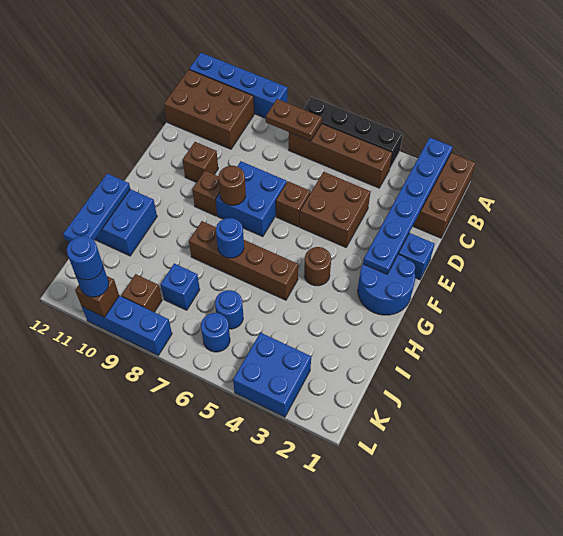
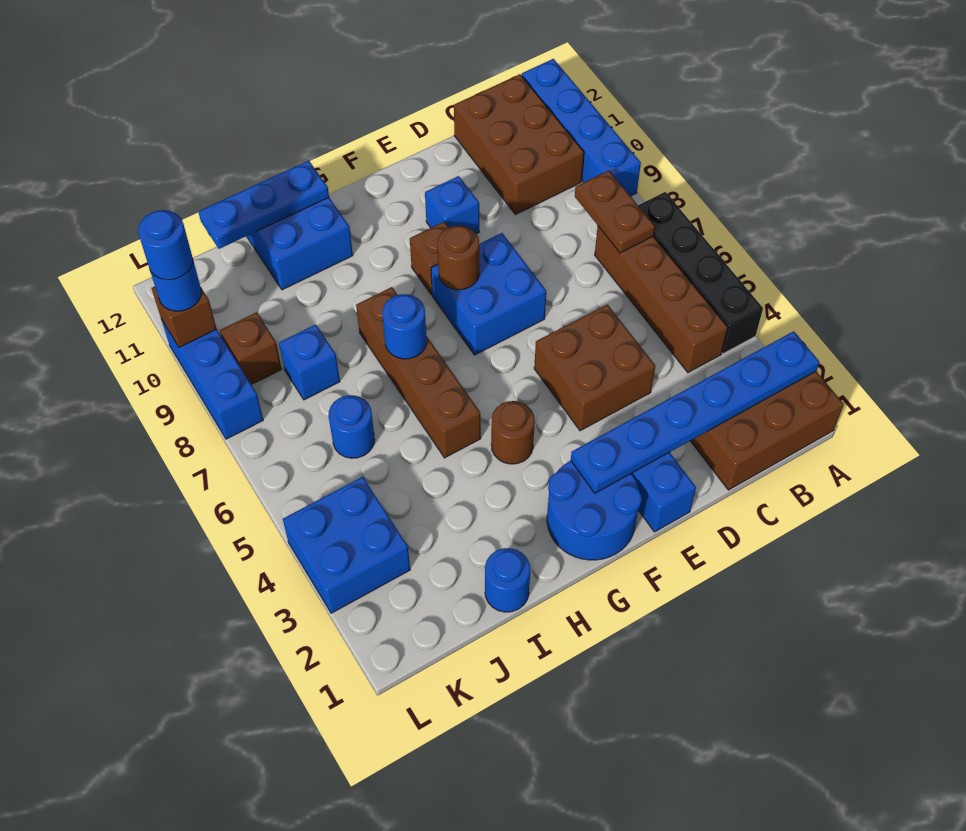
brown 1x1 brick [276,181,310,227] -> none
brown 1x1 brick [183,142,218,182] -> blue 1x1 brick [425,176,479,234]
blue 1x1 round brick [201,313,230,352] -> blue 1x1 round brick moved to [485,548,530,612]

